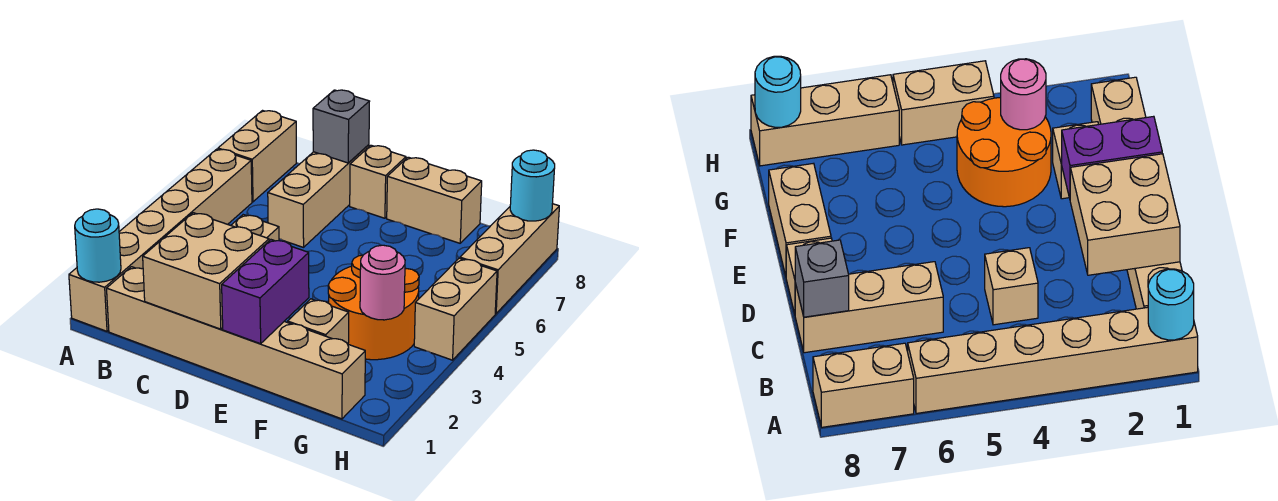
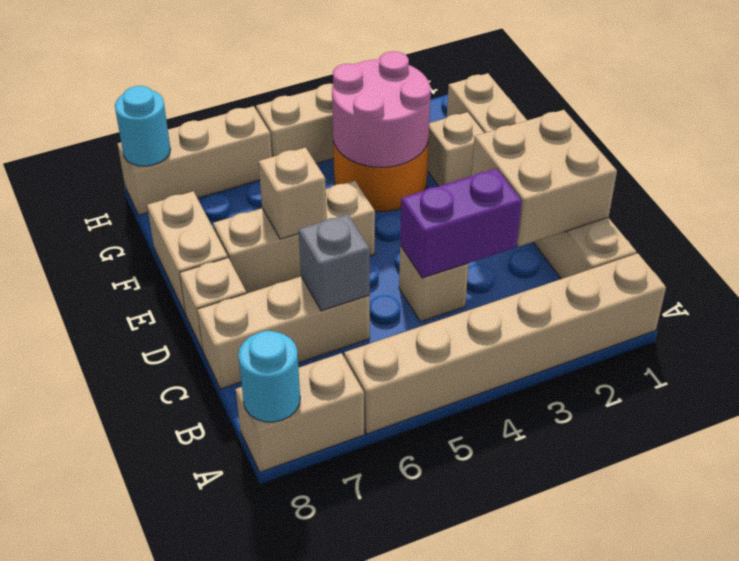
cyan 1x1 round brick [75,209,121,282] -> cyan 1x1 round brick moved to [238,331,300,422]
grey 1x1 brick [313,90,370,163] -> grey 1x1 brick moved to [299,214,370,311]
purple 1x2 brick [222,240,309,344] -> purple 1x2 brick moved to [400,169,522,278]
none -> tan 1x3 brick [213,181,375,294]
none -> tan 1x1 brick [258,147,327,239]
pink 1x1 round brick [360,245,405,320] -> pink 2x2 round brick [332,51,431,167]

